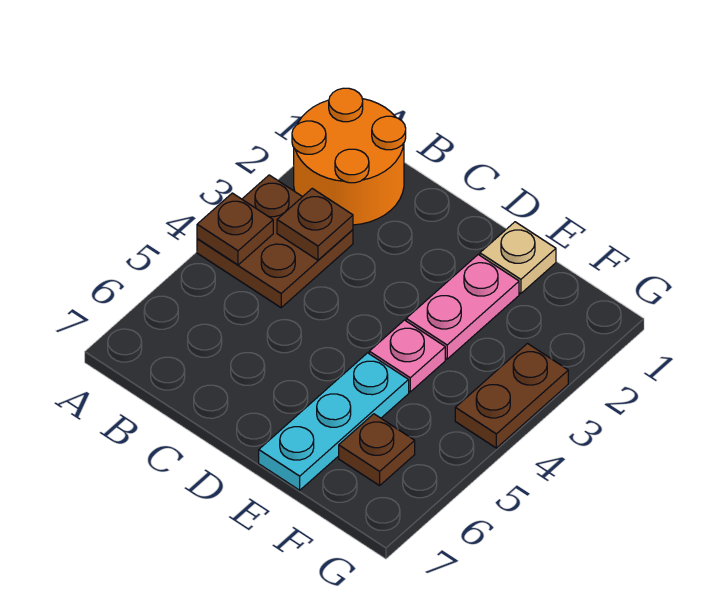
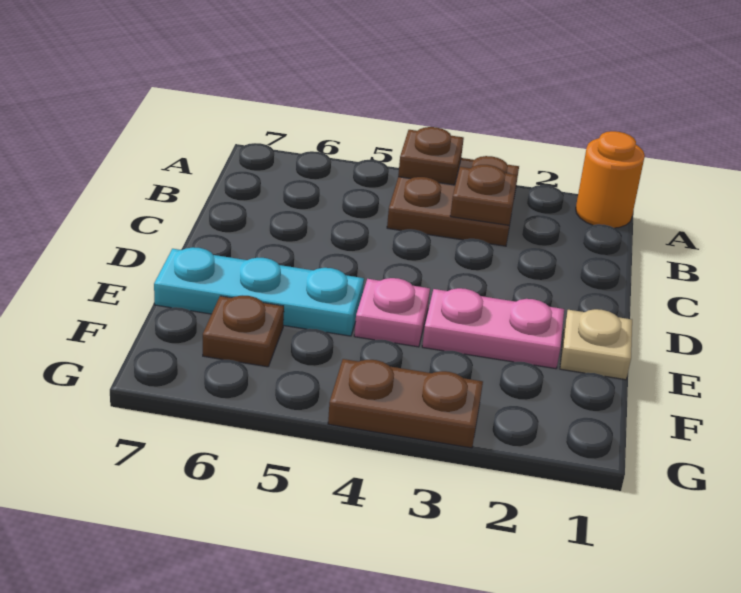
orange 2x2 round brick [292,88,406,225] -> orange 1x1 round brick [576,131,645,228]

